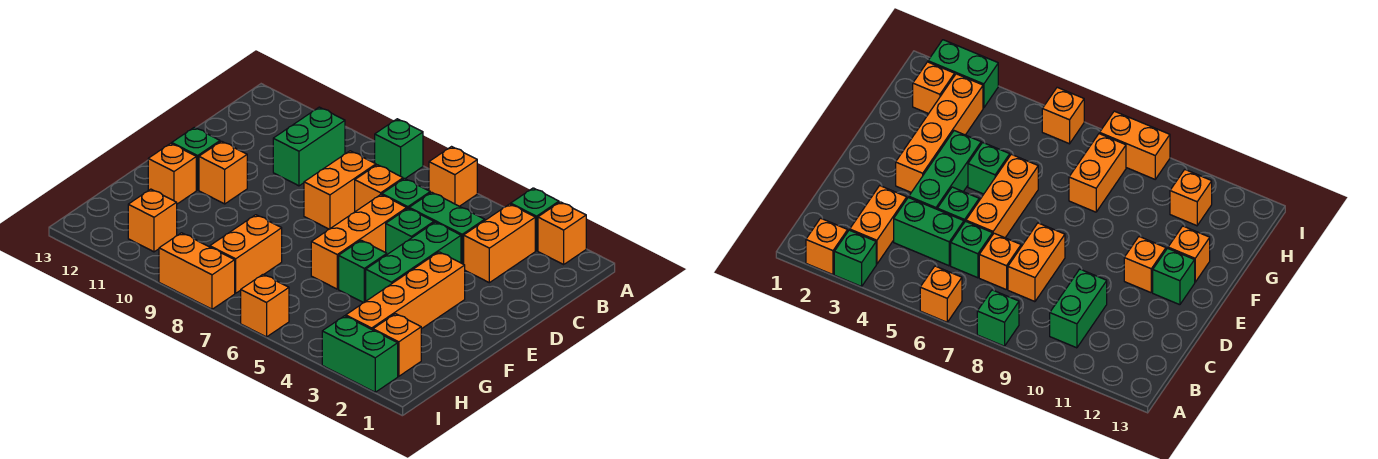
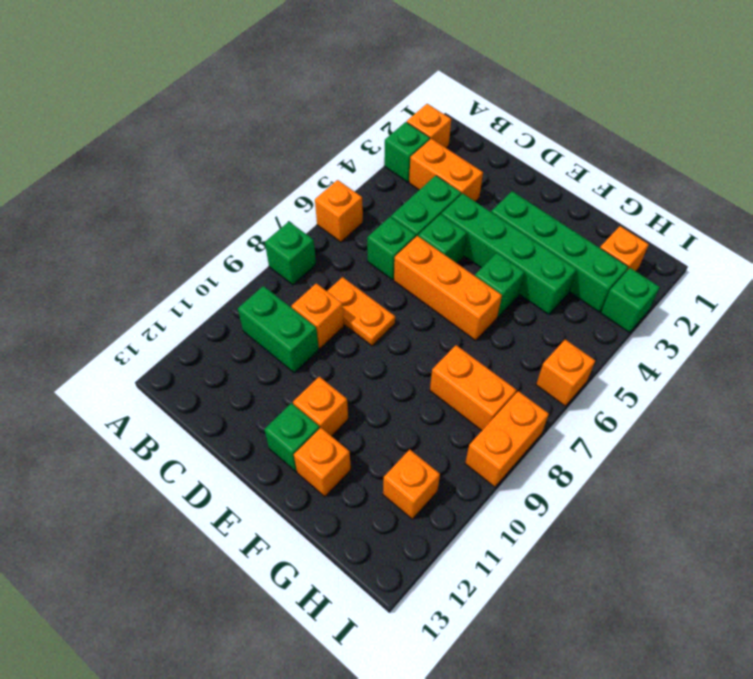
orange 1x1 brick [355,165,403,212] -> orange 1x1 brick moved to [292,283,344,348]
orange 1x2 brick [304,151,376,229] -> orange 1x2 plate [327,277,395,346]
green 1x3 brick [366,222,461,301] -> green 1x4 brick [441,193,577,315]
orange 1x4 brick [346,252,465,330] -> green 1x4 brick [491,191,628,312]
green 1x2 brick [322,316,398,392] -> green 1x1 brick [601,268,660,333]

